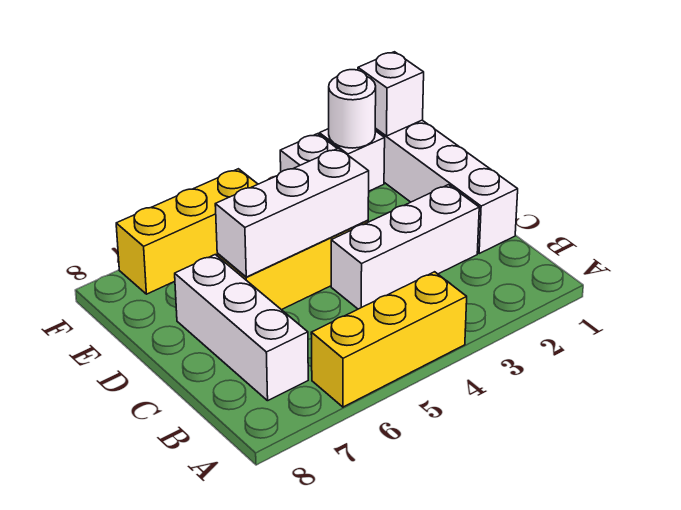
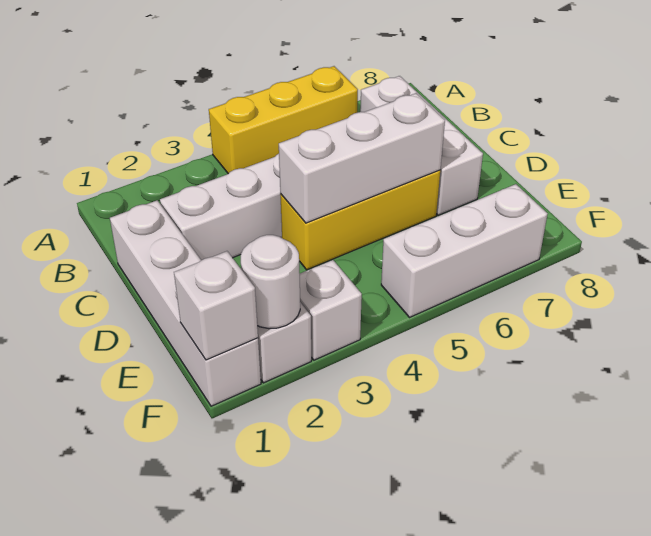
yellow 1x3 brick [116,169,258,294] -> white 1x3 brick [381,184,548,317]

